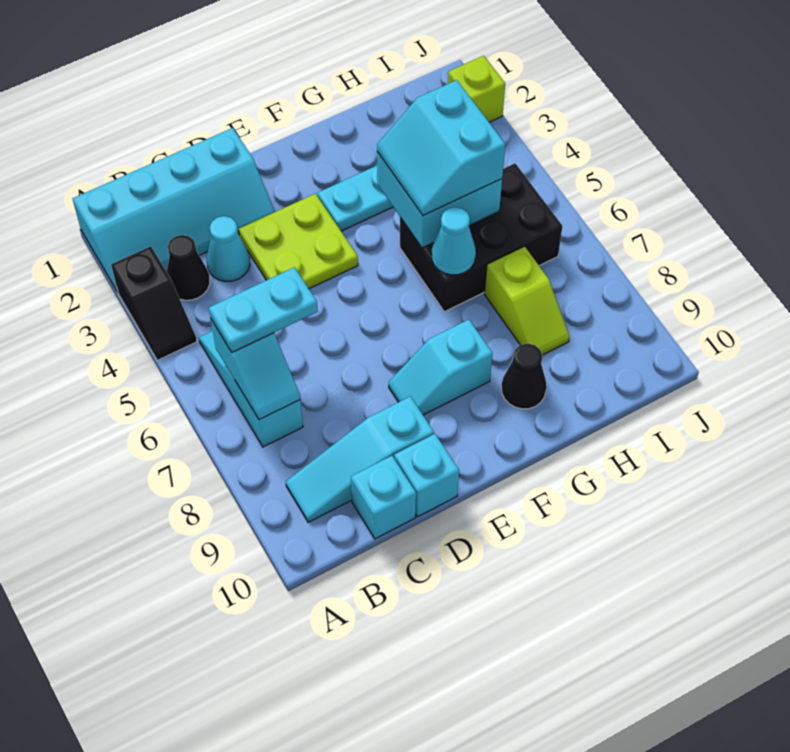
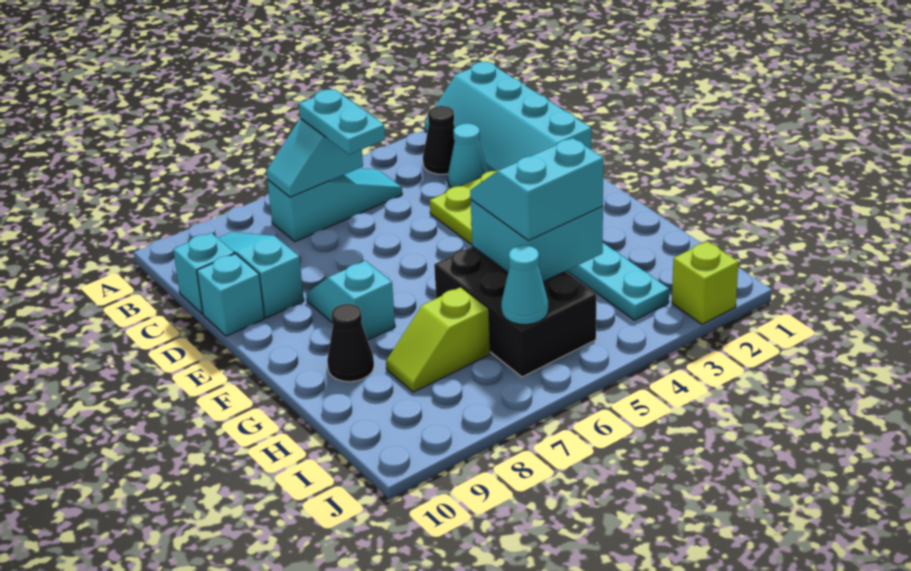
black 1x2 slope [111,246,197,360] -> none
cyan 1x1 cone [431,207,476,275] -> cyan 1x1 cone moved to [501,245,548,325]

